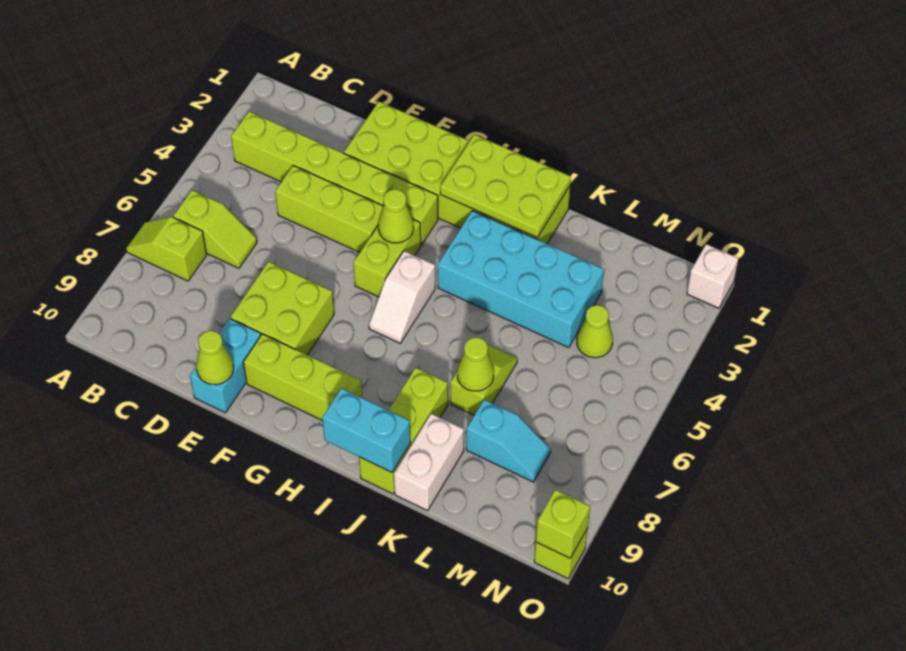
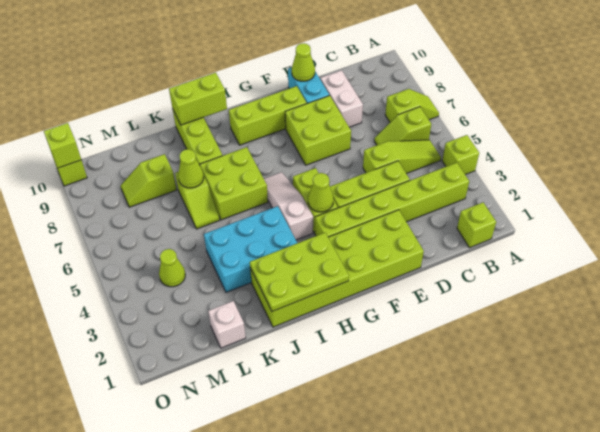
none -> lime 1x1 brick [442,135,479,175]
none -> lime 1x1 brick [457,203,496,248]
none -> lime 1x3 slope [363,140,441,174]
white 1x2 slope [369,251,435,343] -> white 1x3 slope [264,172,313,240]
cyan 2x4 brick [438,211,604,348] -> cyan 2x3 brick [204,206,297,292]
none -> lime 2x2 brick [200,147,268,220]
cyan 1x2 brick [322,388,410,472] -> lime 1x2 brick [169,73,227,125]
white 1x2 brick [394,414,464,511] -> white 1x2 brick moved to [320,70,363,127]
cyan 1x2 slope [466,400,551,482] -> lime 1x2 slope [121,154,177,207]
white 1x1 brick [687,244,738,308] -> white 1x1 brick moved to [208,301,246,348]

